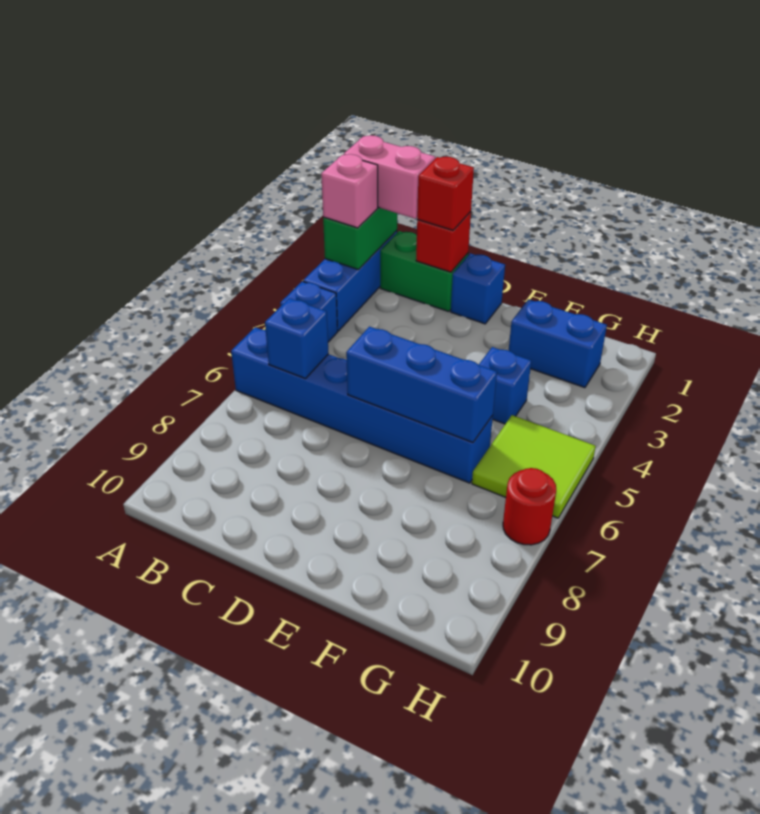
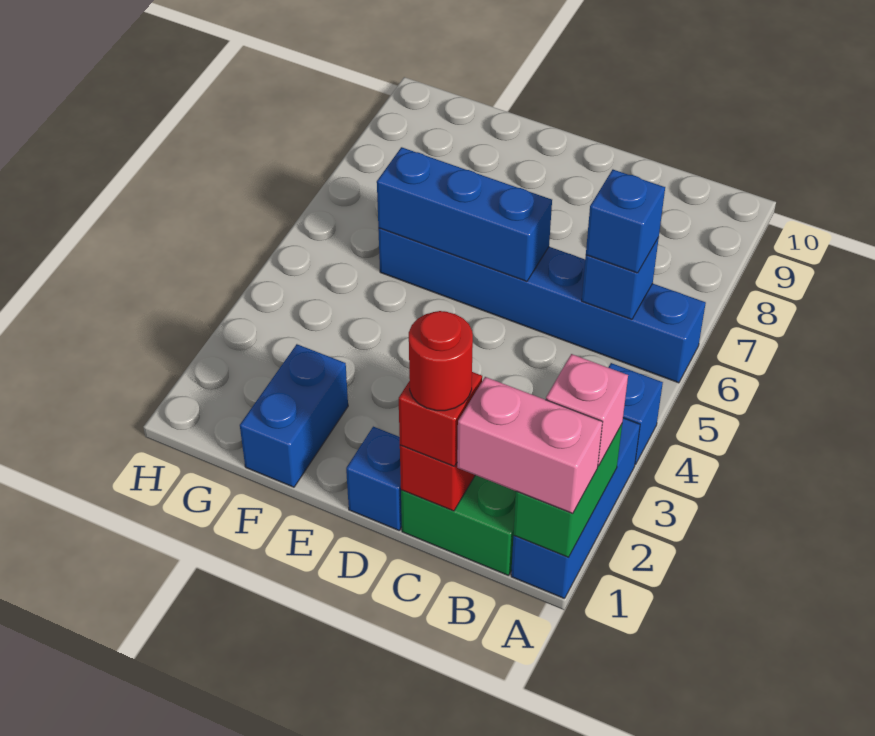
blue 1x2 brick [509,299,607,388] -> blue 1x2 brick turned to [240,344,348,487]
blue 1x1 brick [479,347,531,424] -> blue 1x1 brick moved to [586,170,665,273]
lime 2x2 tile [472,415,596,518] -> none
red 1x1 round brick [503,468,556,545] -> red 1x1 round brick moved to [409,311,473,411]

